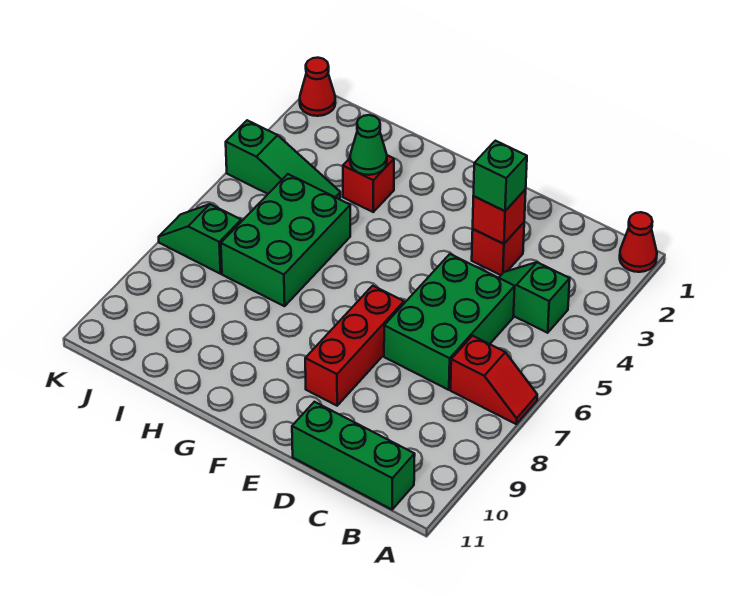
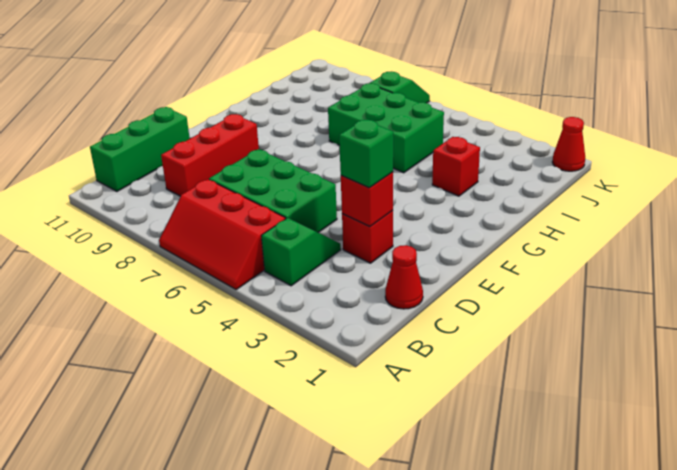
red 1x1 cone [620,212,657,272] -> red 1x1 cone moved to [385,245,423,309]
red 1x2 slope [451,336,537,424] -> red 2x3 slope [159,179,285,289]
red 1x3 brick [305,286,404,406] -> red 1x3 brick turned to [161,114,259,196]
green 1x1 cone [350,115,387,175] -> none
green 1x3 slope [226,120,340,199] -> none

